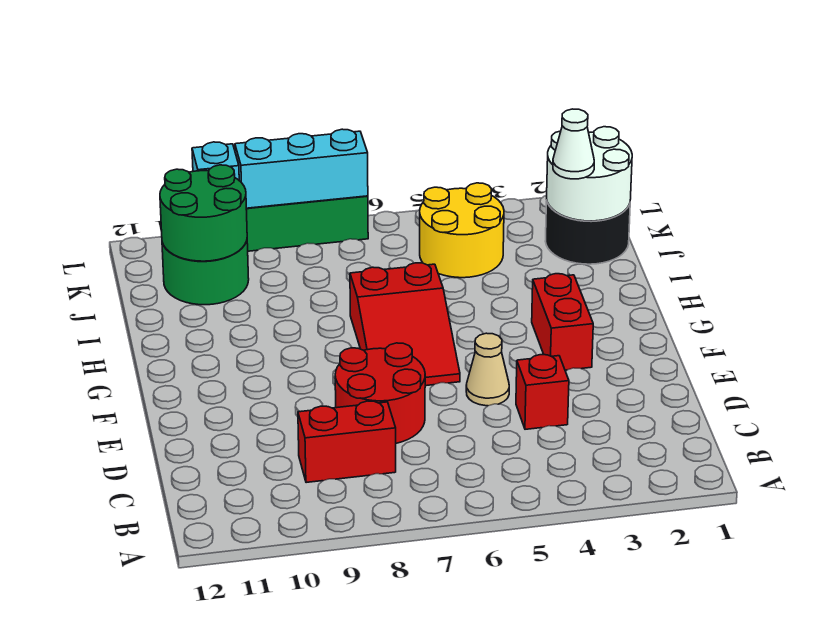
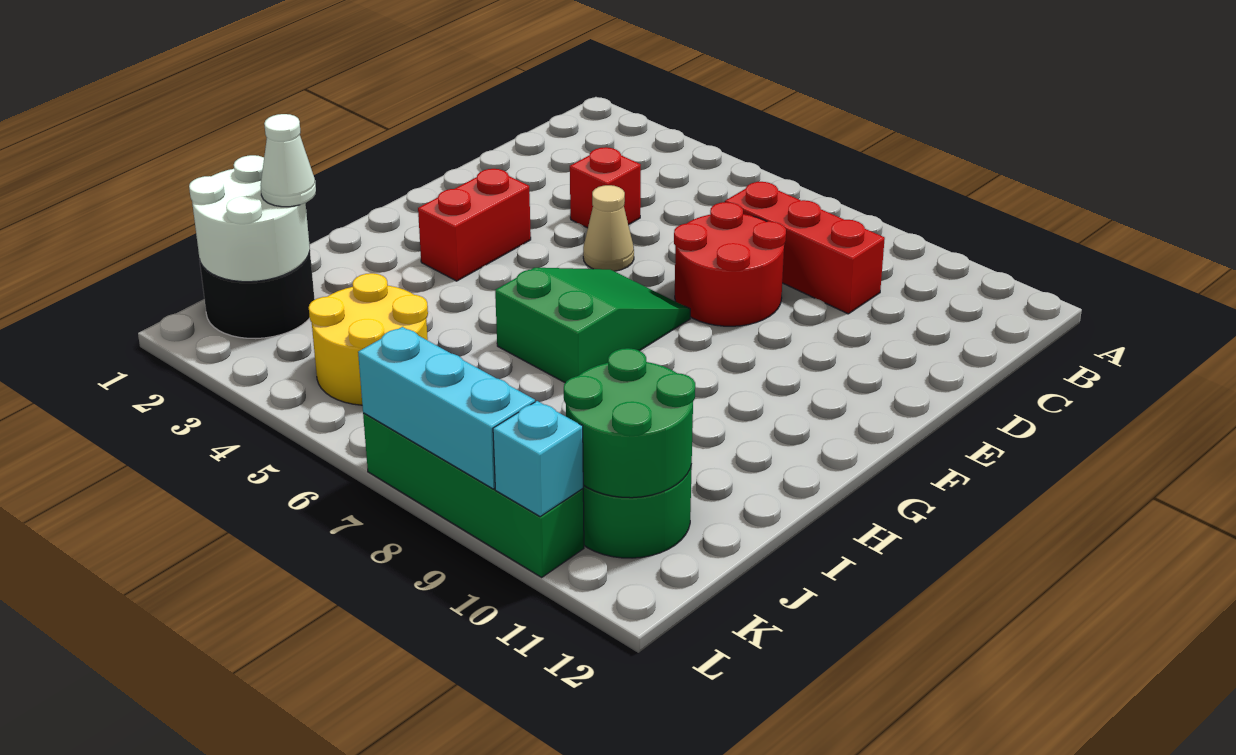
red 1x2 brick [298,401,396,483] -> red 1x3 brick [725,182,885,314]
red 2x3 slope [350,263,460,386] -> green 2x3 slope [495,268,690,383]

